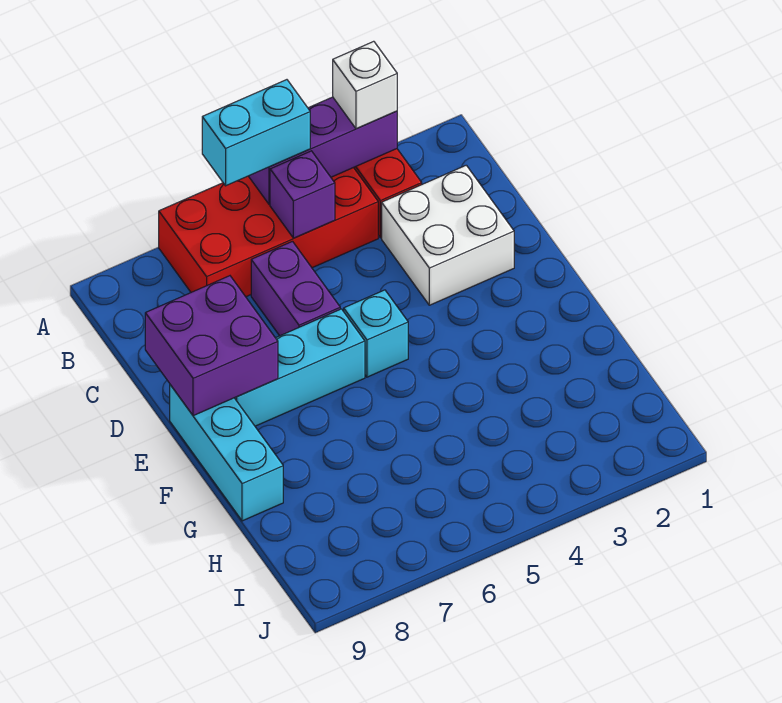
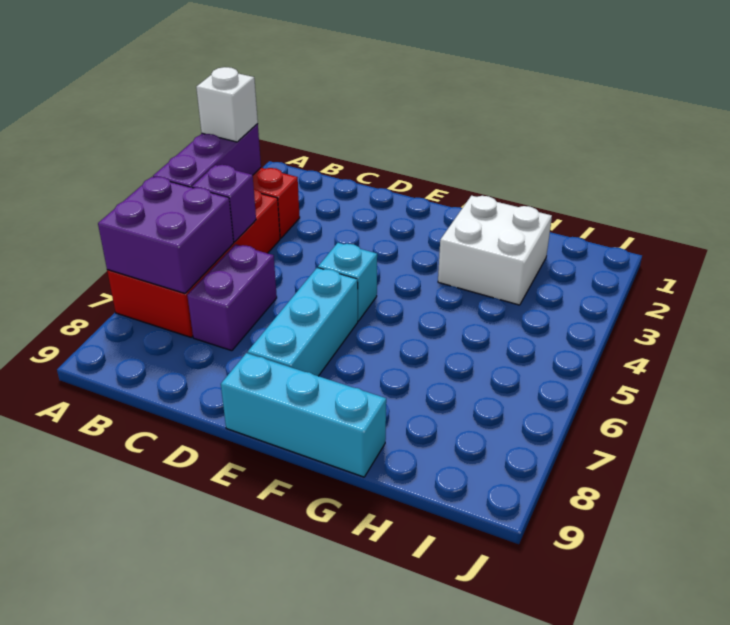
cyan 1x2 brick [202,80,310,186] -> none
white 2x2 brick [382,165,514,305] -> white 2x2 brick moved to [438,196,552,305]
purple 1x2 brick [251,241,340,336] -> purple 1x2 brick turned to [187,244,277,351]
purple 2x2 brick [145,276,278,416] -> purple 2x2 brick moved to [98,177,234,293]

